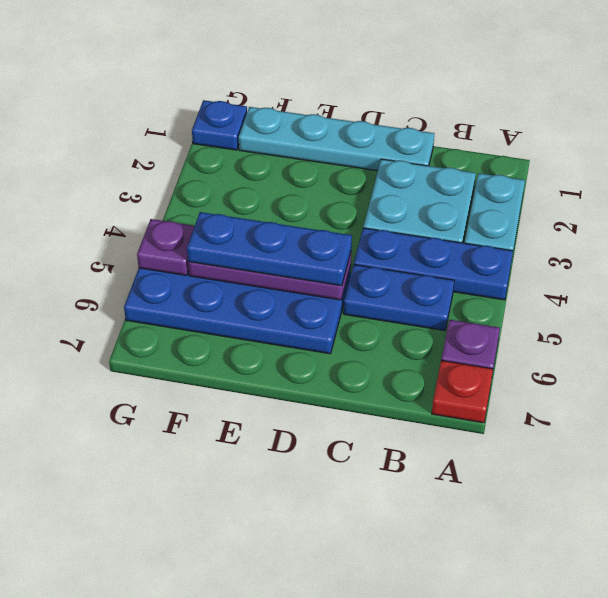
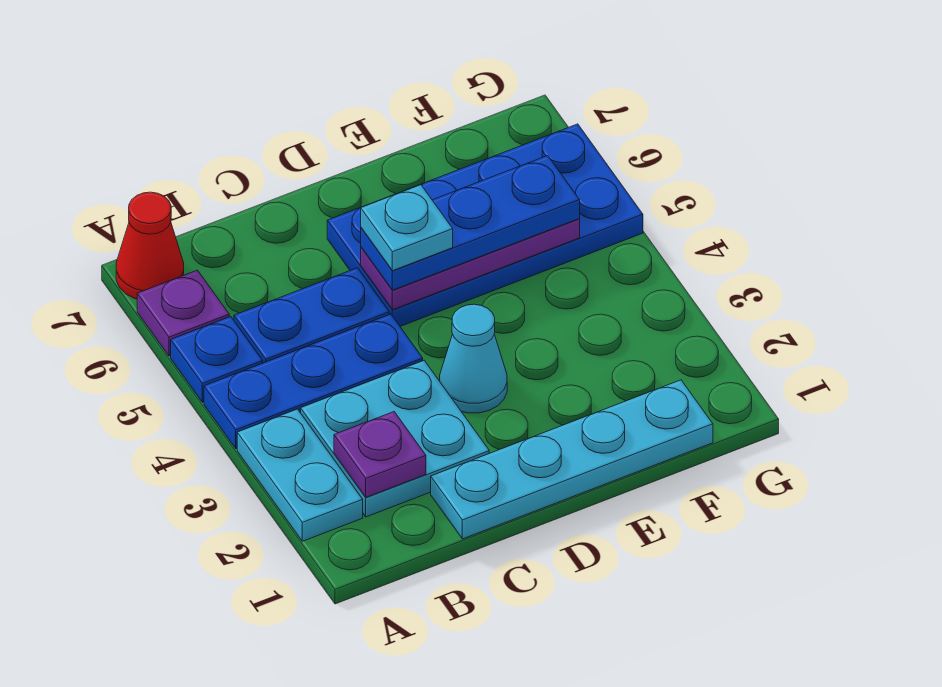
red 1x1 plate [432,360,493,423] -> red 1x1 cone [116,192,184,299]
none -> cyan 1x1 cone [440,304,507,413]
none -> cyan 1x1 plate [361,185,453,271]
blue 1x1 plate [192,100,247,150] -> blue 1x1 plate moved to [171,317,263,402]
purple 1x1 plate [137,219,194,275] -> purple 1x1 plate moved to [334,412,426,497]

